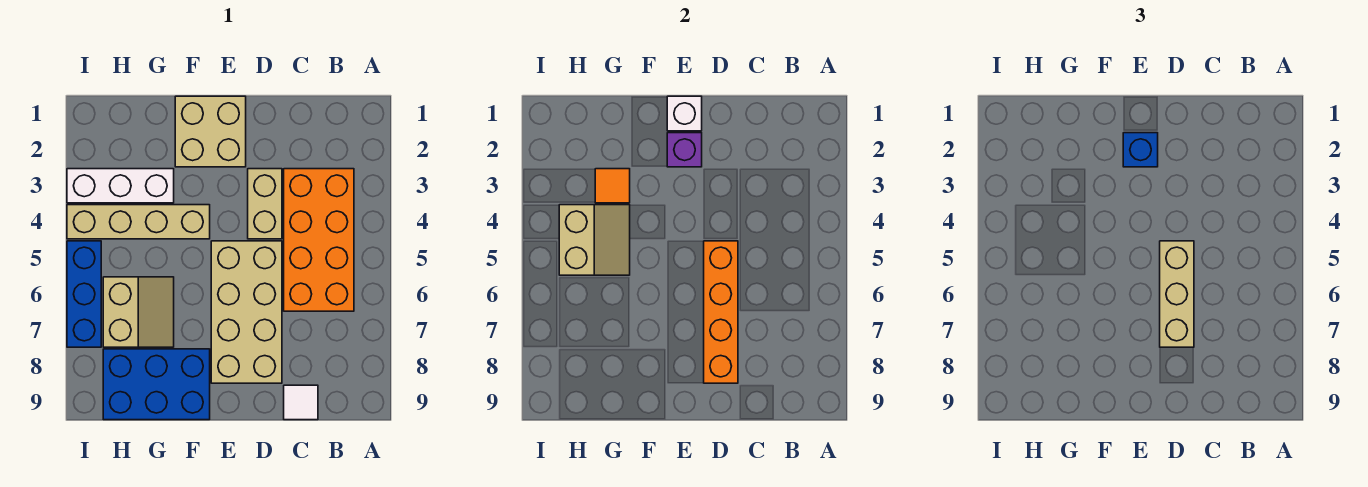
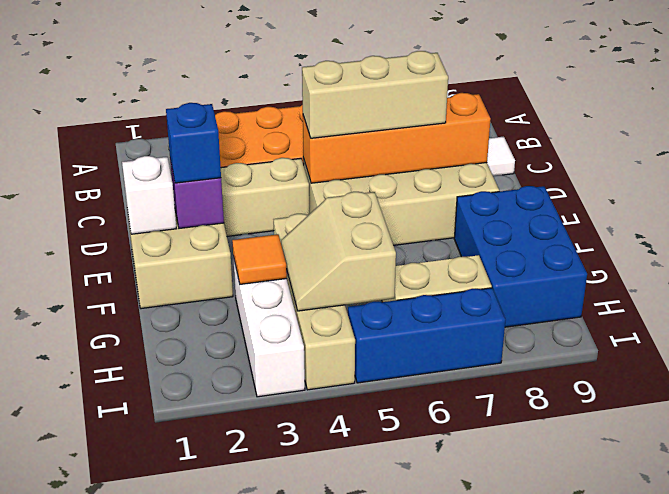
tan 2x2 slope [559,205,630,275] -> tan 2x2 slope turned to [281,192,396,311]

